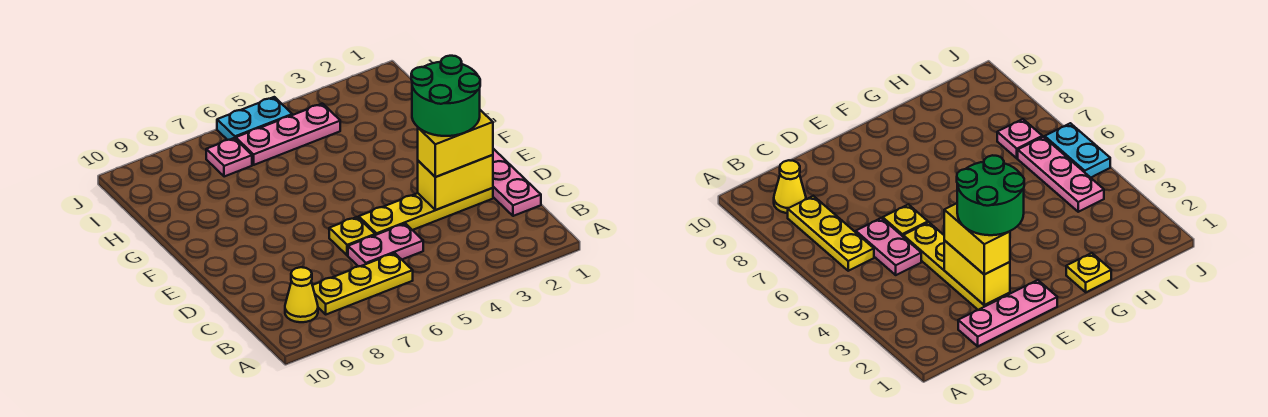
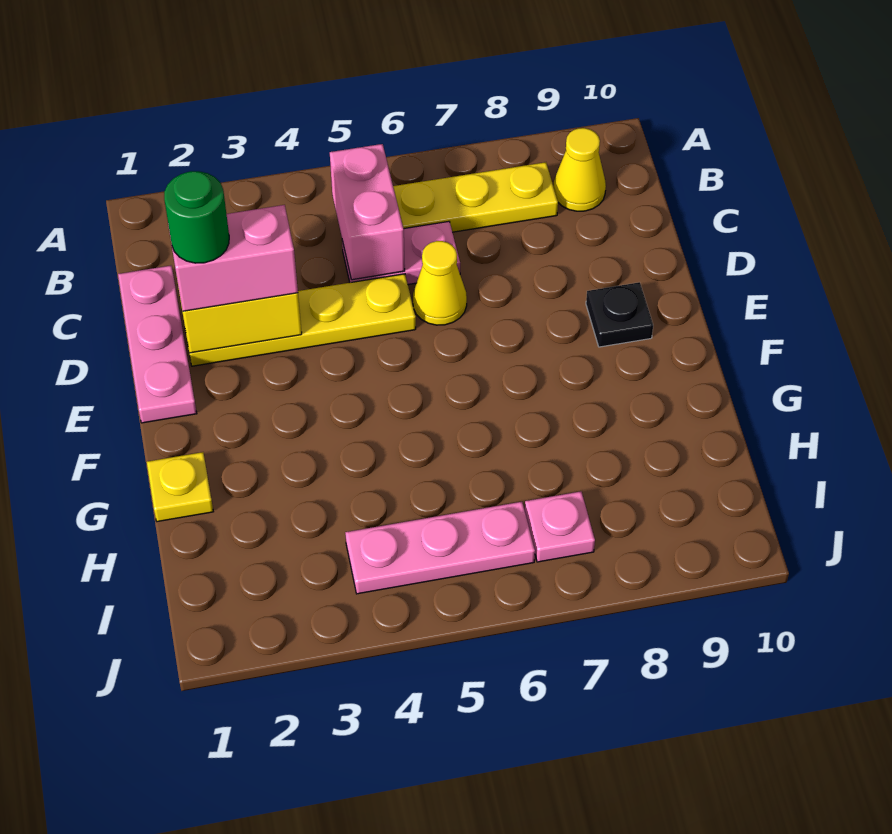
none -> pink 1x2 brick [330,144,405,280]
yellow 1x2 brick [418,110,493,177] -> pink 1x2 brick [171,205,298,311]
green 2x2 round brick [411,56,480,136] -> green 1x1 round brick [164,171,229,263]
yellow 1x1 plate [329,217,375,255] -> yellow 1x1 cone [413,241,467,325]
none -> black 1x1 plate [586,282,653,347]
cyan 1x2 plate [217,97,292,140] -> none

